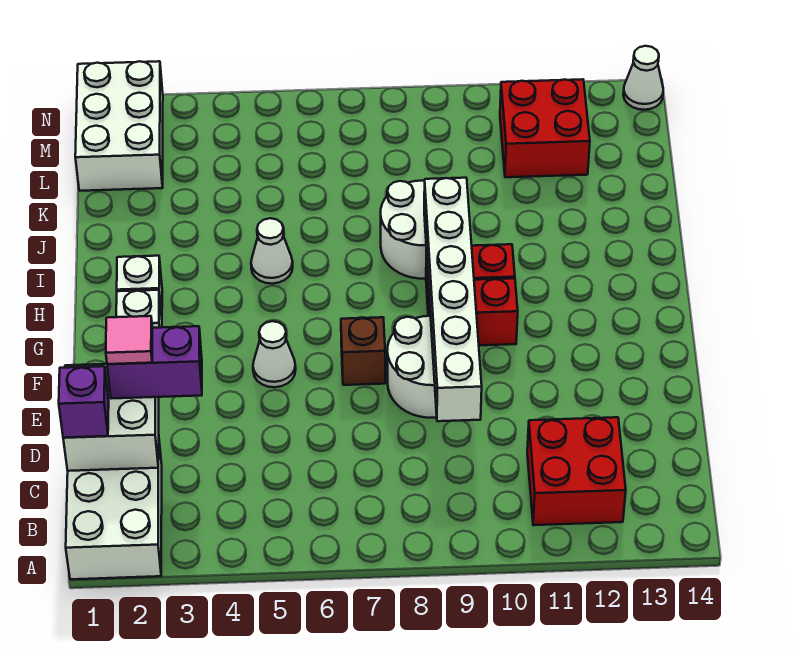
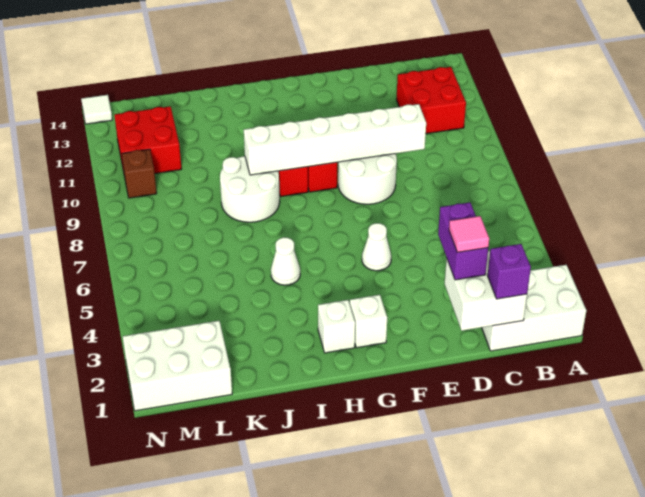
brown 1x1 brick [341,317,385,385] -> brown 1x1 brick moved to [122,149,157,198]
white 1x1 cone [623,46,663,110] -> white 1x1 tile [81,95,112,124]

